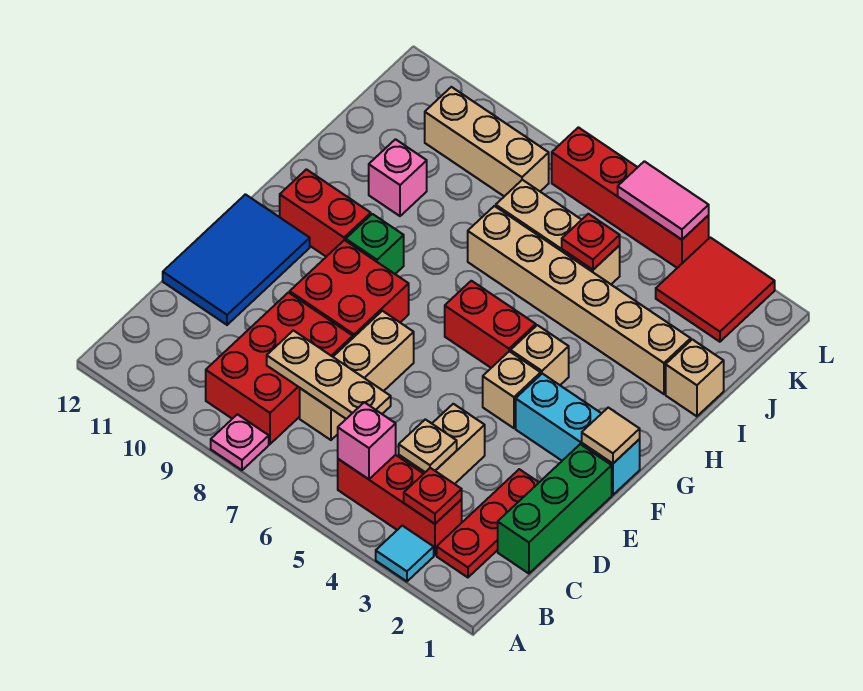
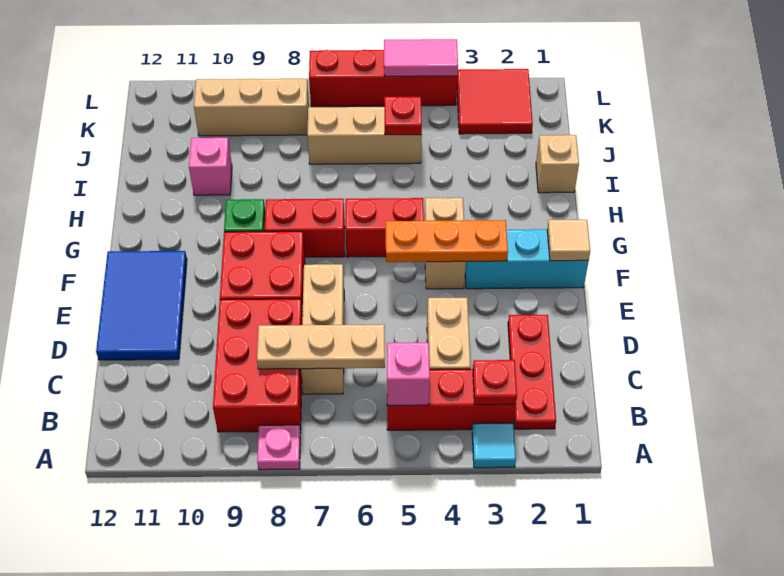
green 1x3 brick [498,444,612,574] -> none
tan 1x1 plate [399,419,457,472] -> none
none -> orange 1x3 plate [386,220,508,262]
red 1x2 brick [280,169,371,257] -> red 1x2 brick moved to [264,199,345,257]
tan 1x6 brick [468,206,691,394] -> none

